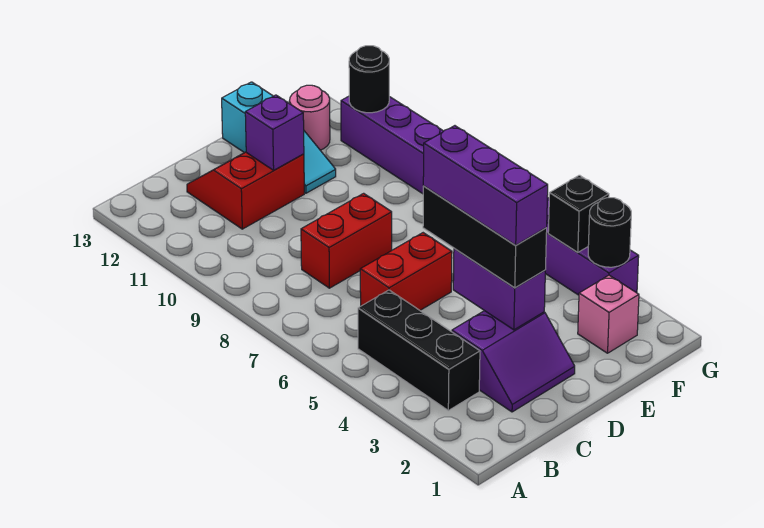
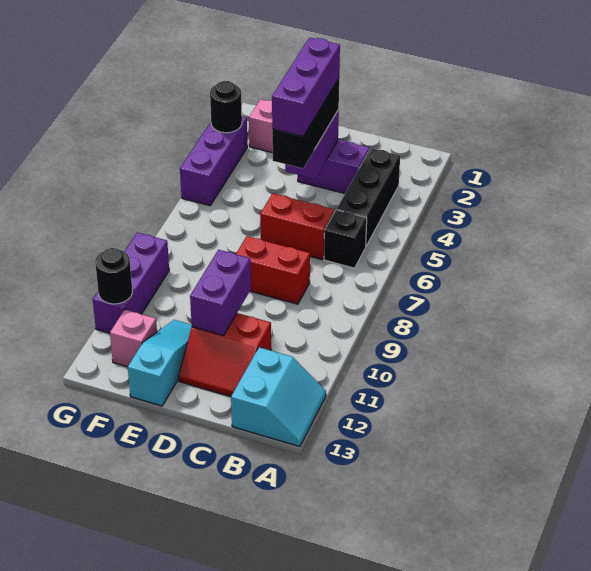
none -> cyan 2x2 slope [231,347,326,447]
purple 1x1 brick [245,95,304,170] -> purple 1x2 brick [190,250,251,336]
pink 1x1 round brick [290,85,330,150] -> pink 1x1 brick [110,310,157,367]
black 1x1 brick [548,175,609,252] -> black 1x1 brick moved to [324,210,367,268]

